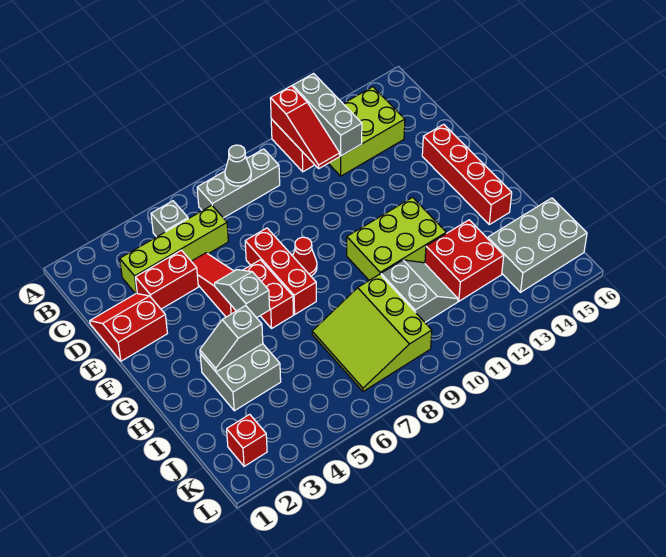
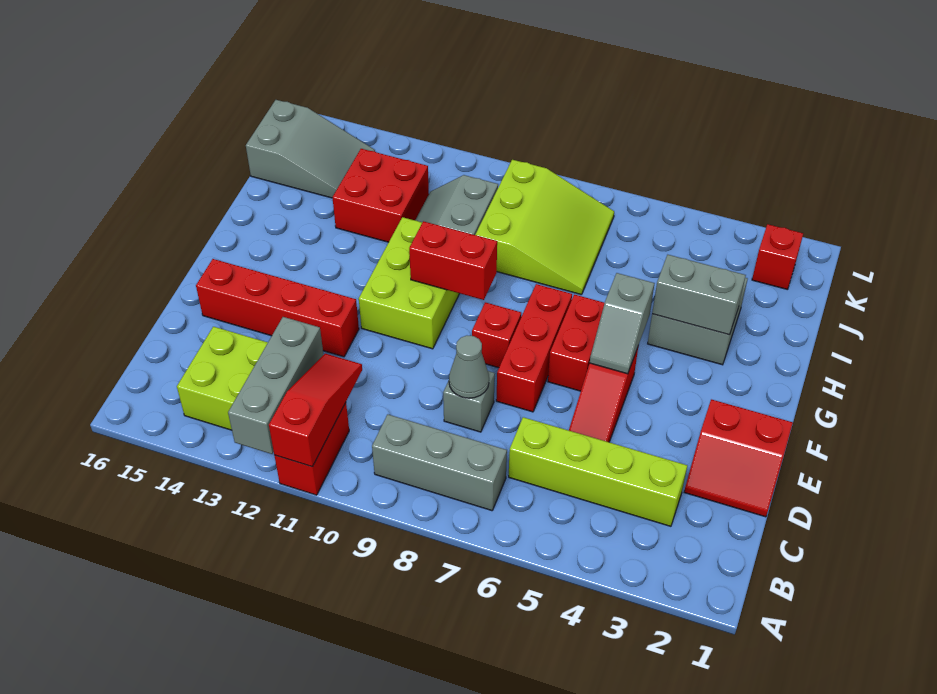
grey 1x1 brick [151,201,188,237] -> grey 1x1 brick moved to [443,371,495,432]
grey 1x1 cone [225,145,251,186] -> grey 1x1 cone moved to [449,335,489,398]
red 1x2 brick [135,250,198,309] -> red 1x2 brick moved to [409,221,497,300]
red 1x4 brick [422,124,512,224] -> red 1x4 brick turned to [196,259,359,357]
red 1x1 cone [293,237,317,276] -> red 1x1 brick [472,302,521,368]
lime 2x3 brick [347,197,446,280] -> lime 2x3 brick turned to [359,217,460,349]
grey 1x2 slope [200,306,263,372] -> grey 1x2 brick [652,255,746,335]
grey 2x3 brick [488,198,587,292] -> grey 2x3 slope [246,100,375,198]

